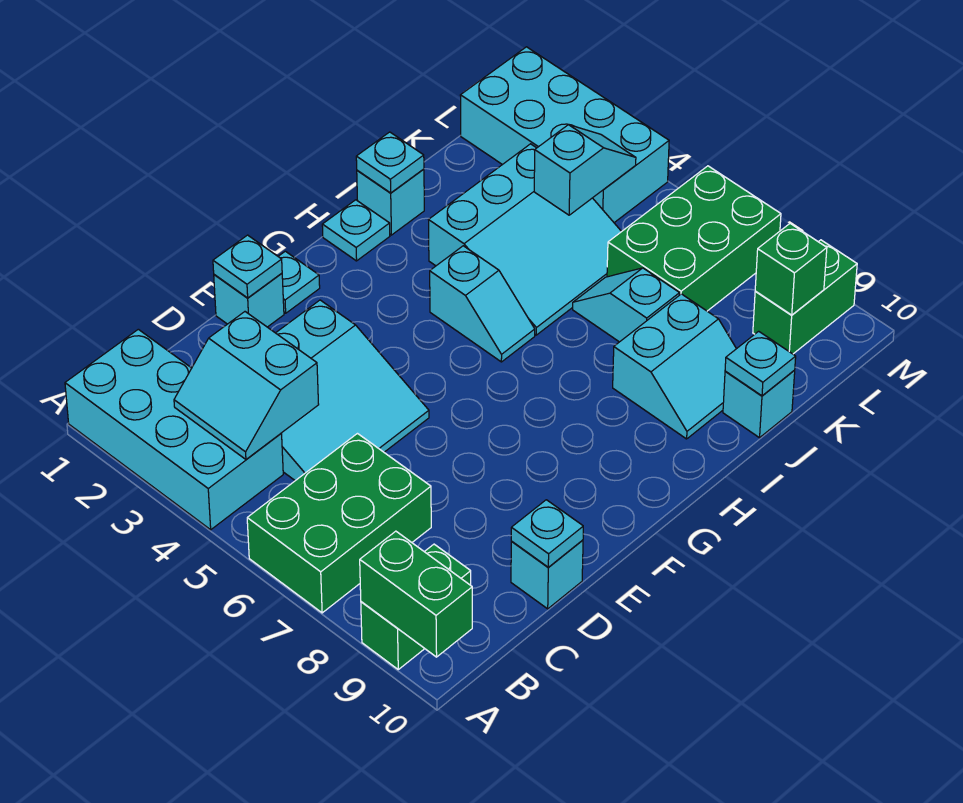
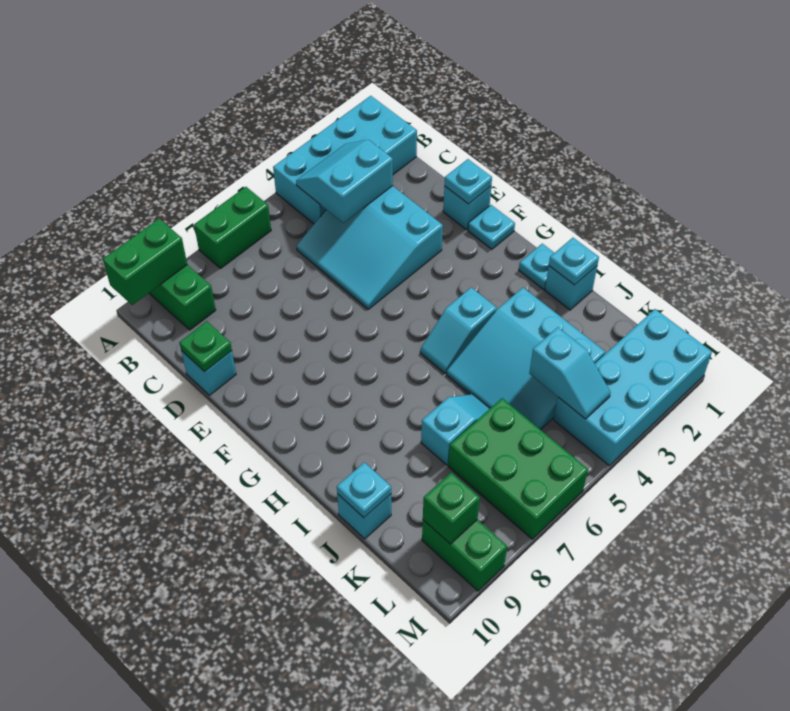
green 2x3 brick [247,434,431,613] -> green 1x2 brick [194,187,271,268]
cyan 1x1 plate [511,500,583,567] -> green 1x1 plate [179,321,232,372]
cyan 2x2 slope [613,294,736,439] -> none

